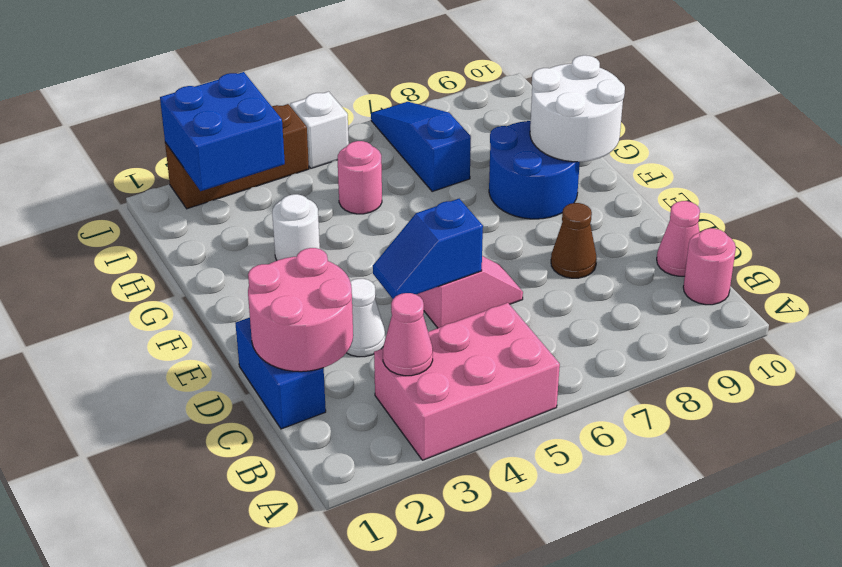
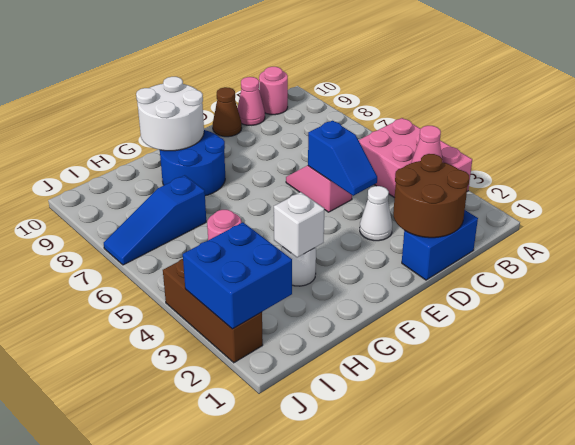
pink 2x2 round brick [248,248,353,372] -> brown 2x2 round brick [393,154,469,238]
brown 1x1 cone [551,203,597,278] -> brown 1x1 cone moved to [213,87,242,137]
white 1x1 brick [290,92,349,168] -> white 1x1 brick moved to [274,192,324,258]

